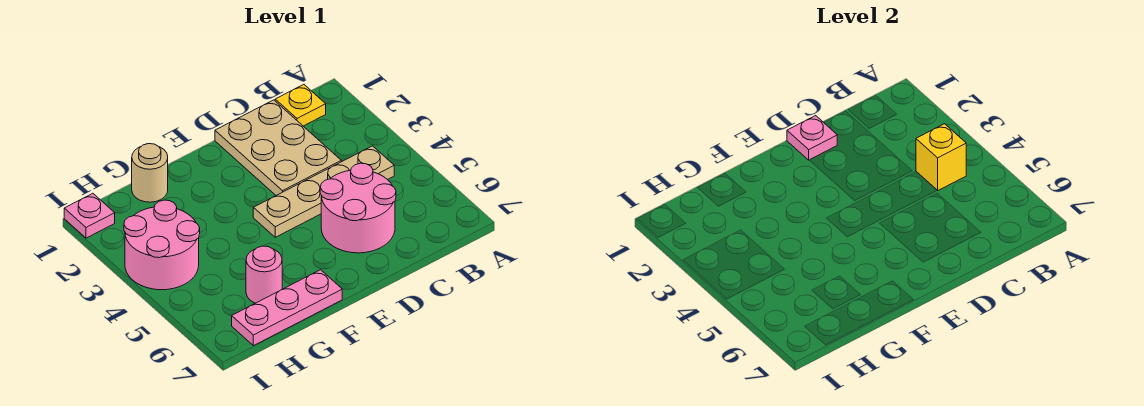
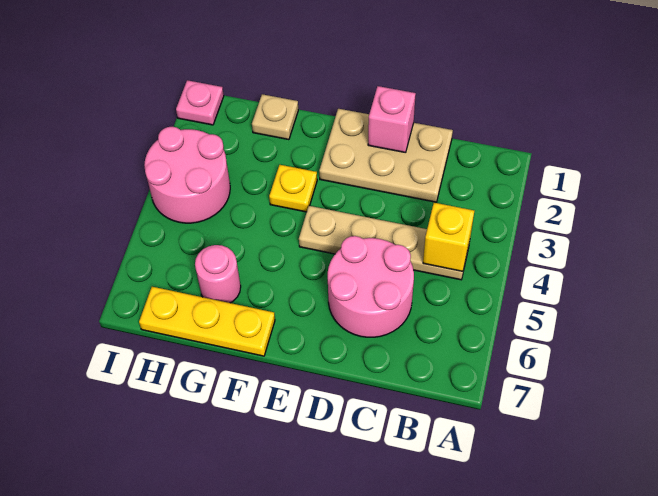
yellow 1x1 plate [275,85,326,126] -> yellow 1x1 plate moved to [269,165,317,212]
tan 2x3 plate [215,100,341,195] -> tan 2x3 plate turned to [319,109,453,202]
pink 1x1 plate [787,116,837,160] -> pink 1x1 brick [368,86,416,153]
pink 1x3 plate [232,270,342,346] -> yellow 1x3 plate [139,287,275,356]
tan 1x1 round brick [132,144,168,202] -> tan 1x1 plate [252,94,298,140]

